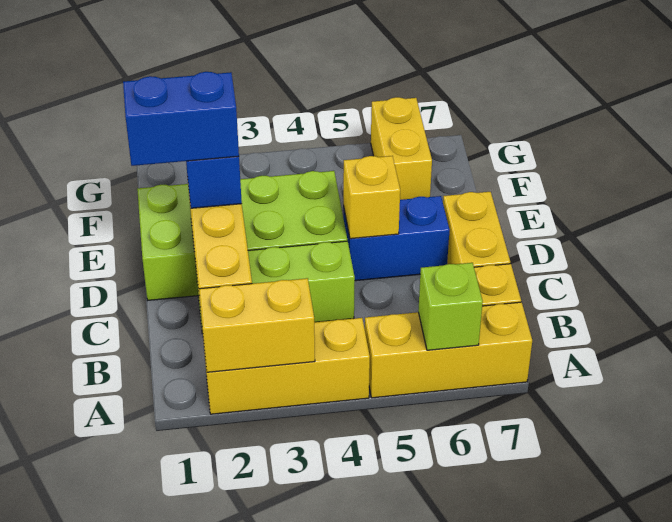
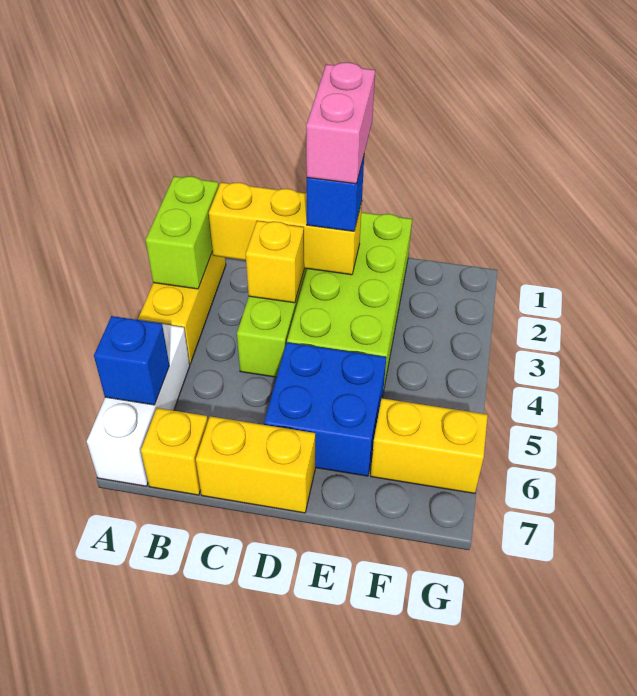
yellow 1x2 brick [199,278,315,372] -> lime 1x2 brick [146,176,219,289]
yellow 1x3 brick [365,302,532,398] -> white 1x3 brick [87,324,190,486]
lime 1x1 brick [418,263,483,350] -> blue 1x1 brick [94,316,169,405]
blue 1x2 brick [123,72,239,166] -> pink 1x2 brick [306,62,375,184]
blue 1x2 brick [343,196,449,281] -> blue 2x2 brick [264,343,387,476]
yellow 1x1 brick [343,156,400,239] -> yellow 1x1 brick moved to [246,221,305,303]

